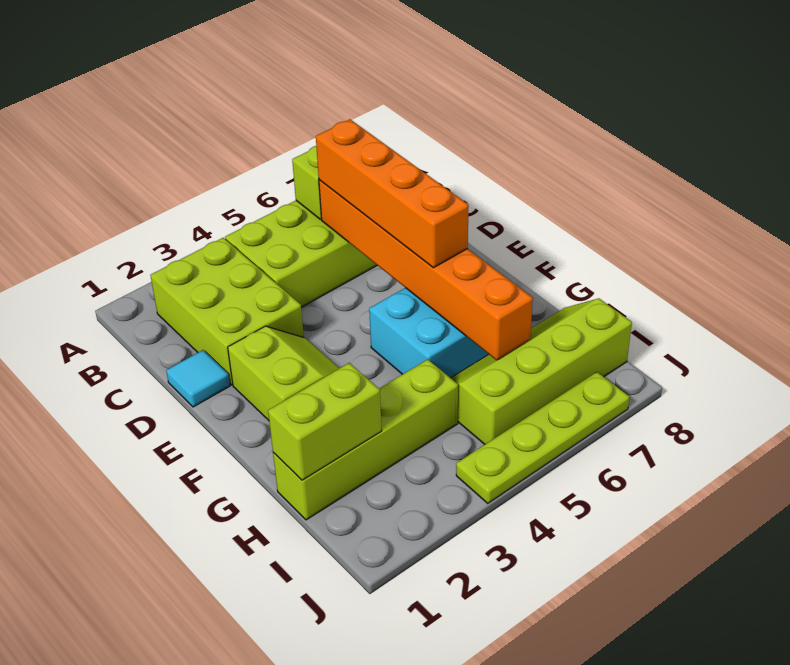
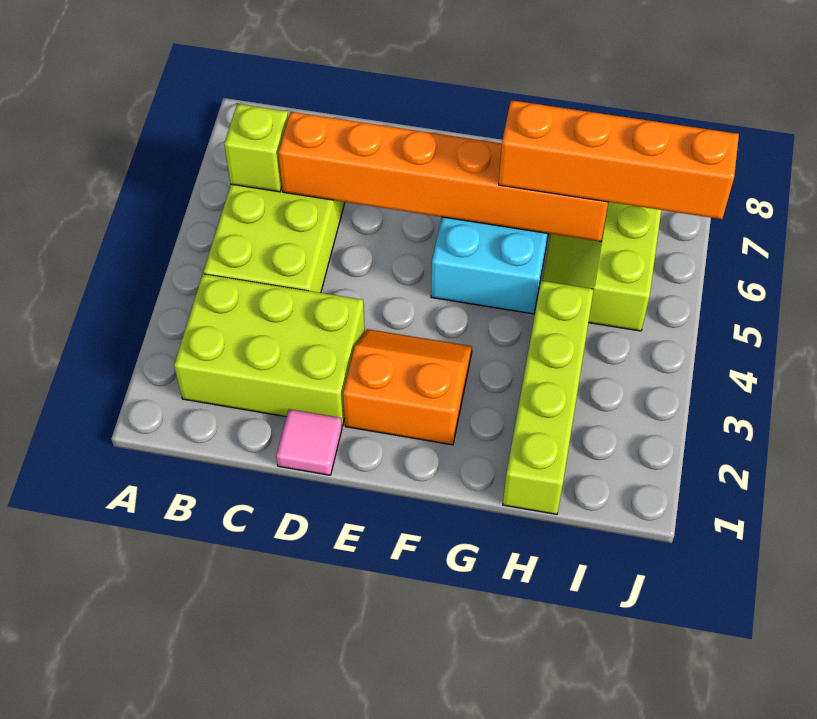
orange 1x4 brick [316,119,469,268] -> orange 1x4 brick moved to [499,100,739,219]
cyan 1x1 tile [166,350,230,407] -> pink 1x1 tile [276,409,342,475]
lime 2x2 slope [228,326,339,420] -> orange 2x2 slope [343,329,472,445]
lime 1x2 brick [268,363,382,480] -> none
lime 1x4 plate [456,372,629,503] -> none

